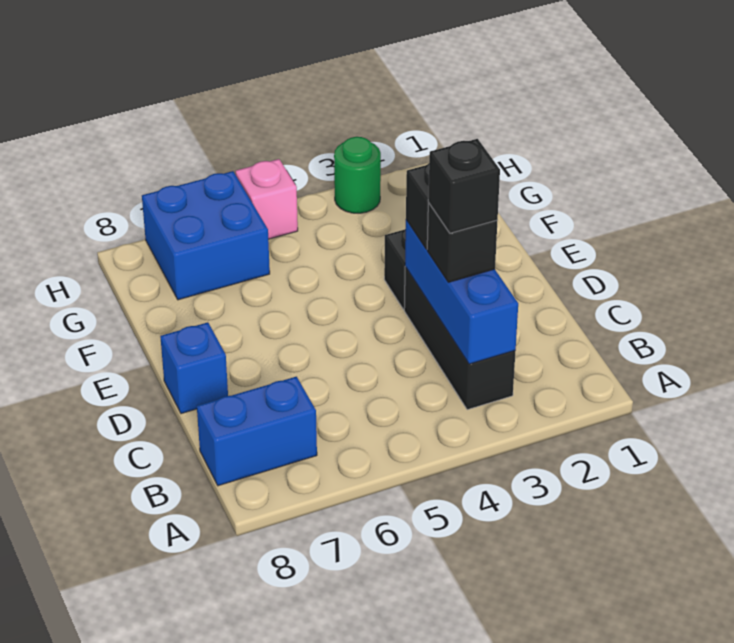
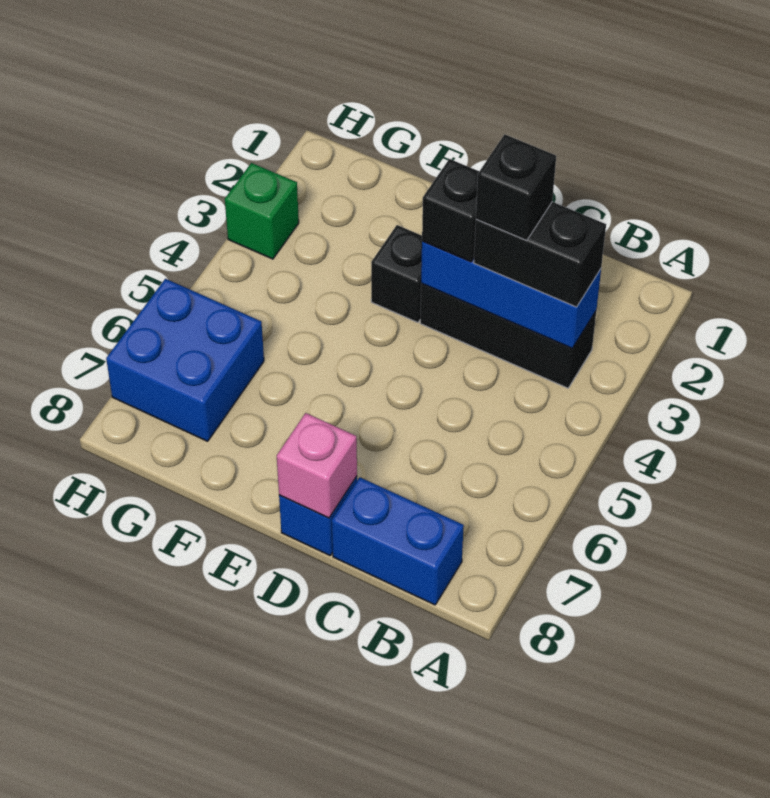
blue 1x2 brick [197,377,317,486] -> blue 1x2 brick turned to [332,477,464,605]
black 1x1 brick [427,203,497,282] -> black 1x2 brick [474,202,606,307]
green 1x1 round brick [334,137,381,213] -> green 1x1 brick [225,163,299,259]
pink 1x1 brick [236,159,298,239] -> pink 1x1 brick moved to [277,413,357,518]

